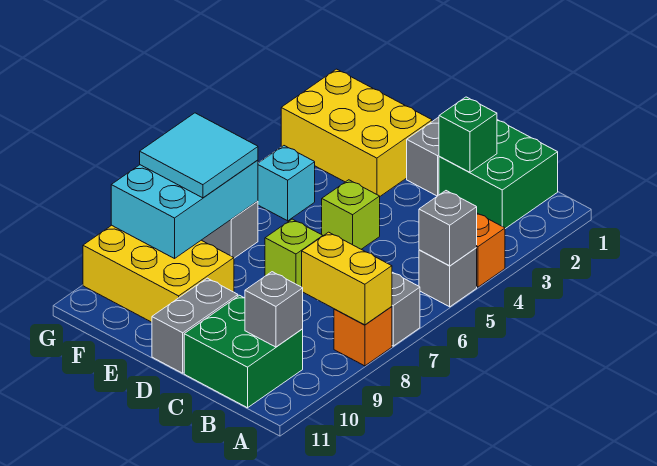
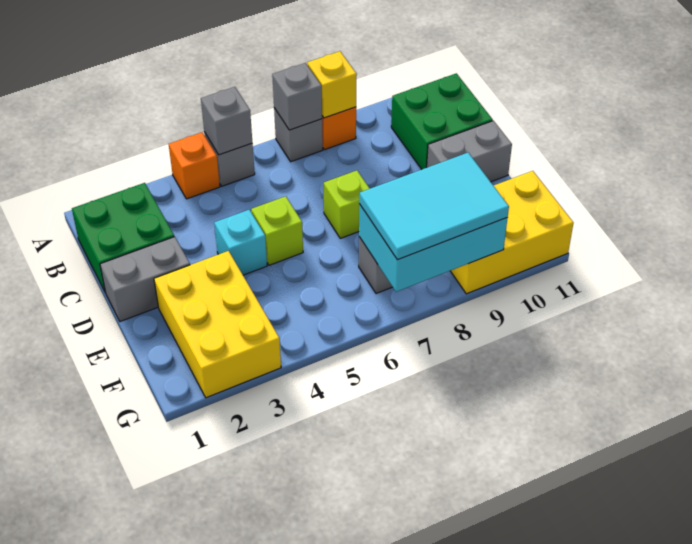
yellow 1x2 brick [302,232,392,325] -> yellow 1x1 brick [307,51,357,118]
grey 1x1 brick [245,272,303,347] -> grey 1x1 brick moved to [272,63,322,130]
green 1x1 brick [439,97,497,172] -> none
yellow 2x3 brick [83,225,234,322] -> yellow 2x3 brick turned to [451,171,573,294]
cyan 1x1 brick [258,146,315,221] -> cyan 1x1 brick moved to [214,210,267,275]
cyan 2x2 tile [140,113,258,198] -> cyan 2x3 tile [359,153,509,260]

